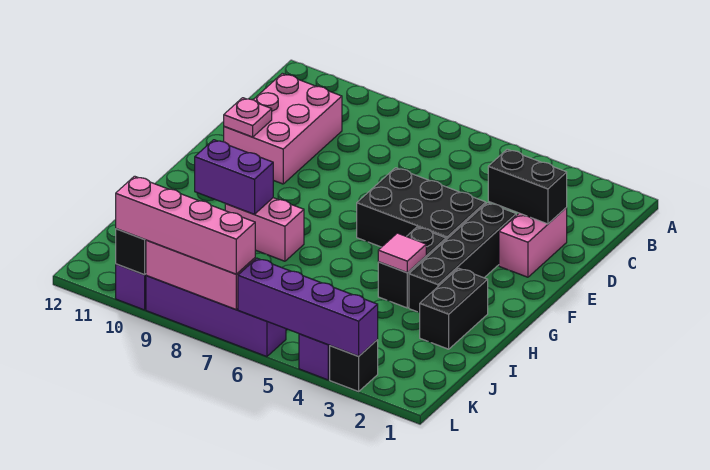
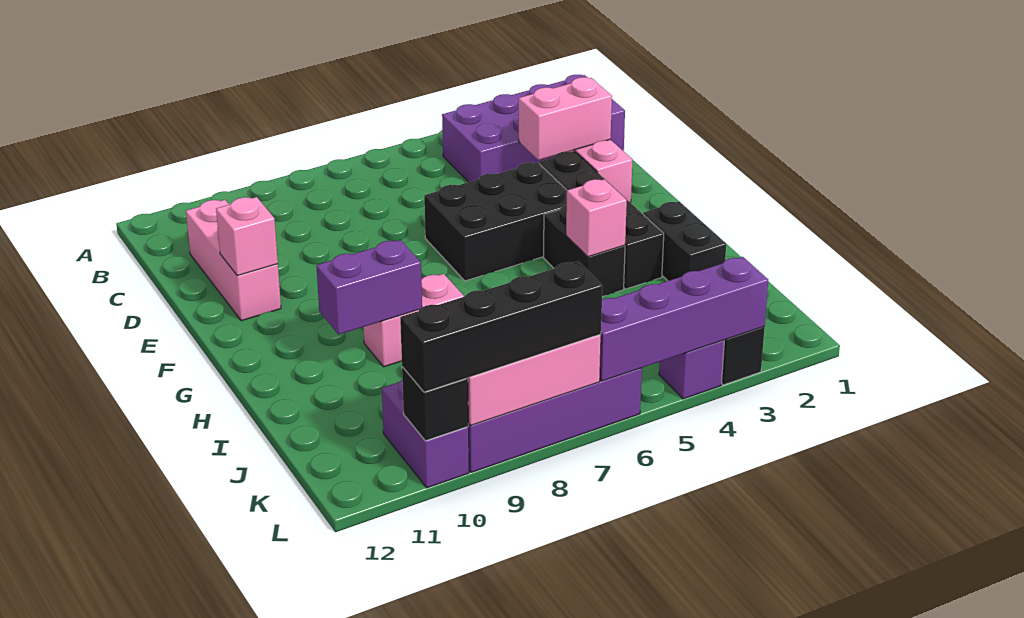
none -> purple 2x4 brick [442,75,625,182]
pink 2x3 brick [224,73,342,184] -> pink 1x3 brick [186,200,281,321]
black 1x2 brick [488,149,567,224] -> pink 1x2 brick [519,77,612,160]
pink 1x1 plate [224,98,272,137] -> pink 1x1 brick [216,197,278,276]
pink 1x1 tile [378,233,426,273] -> pink 1x1 brick [566,179,627,257]
pink 1x4 brick [116,176,255,274] -> black 1x4 brick [400,261,602,392]

